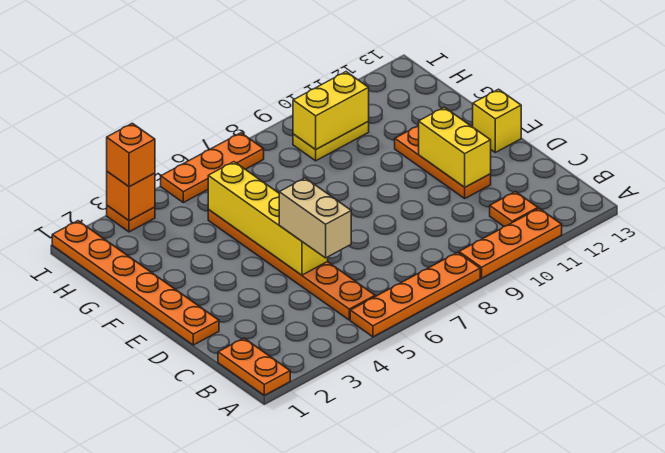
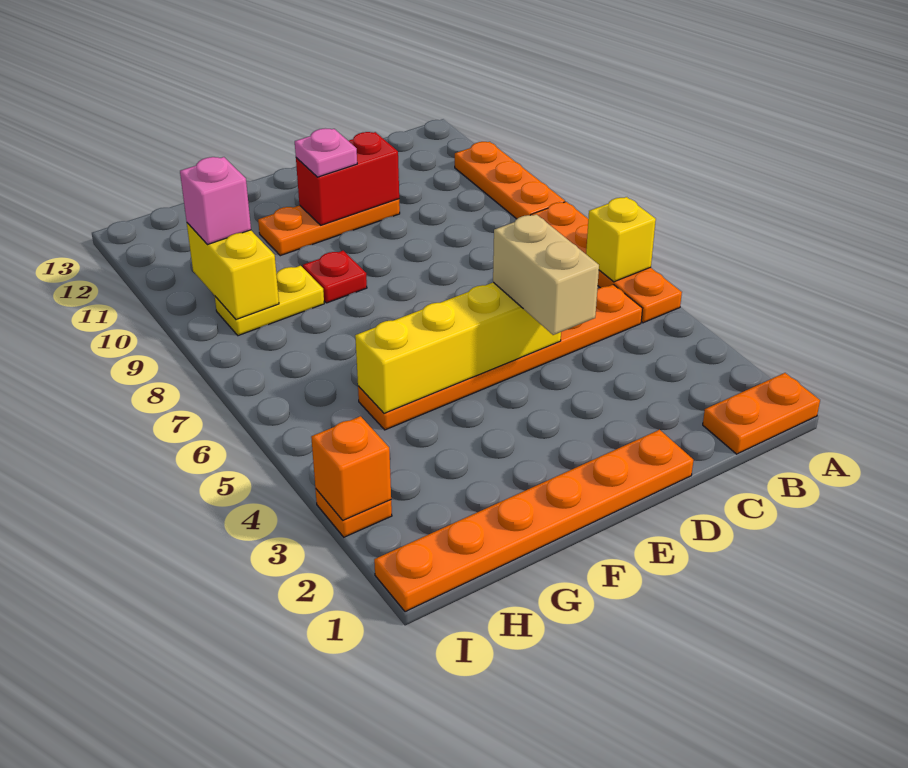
orange 1x1 plate [490,192,538,226] -> none
tan 1x2 brick [279,178,351,258] -> tan 1x2 brick turned to [493,214,599,335]
yellow 1x2 brick [419,107,491,187] -> red 1x2 brick [296,132,399,225]
none -> pink 1x1 plate [295,128,357,177]
yellow 1x1 brick [473,89,521,152] -> yellow 1x1 brick moved to [586,197,656,282]
none -> red 1x1 plate [303,251,367,303]
yellow 1x2 plate [293,122,369,161] -> yellow 1x2 plate turned to [215,266,324,336]
none -> pink 1x1 brick [180,157,251,245]
orange 1x1 brick [107,123,155,187] -> none
orange 1x3 plate [161,133,264,203] -> none

